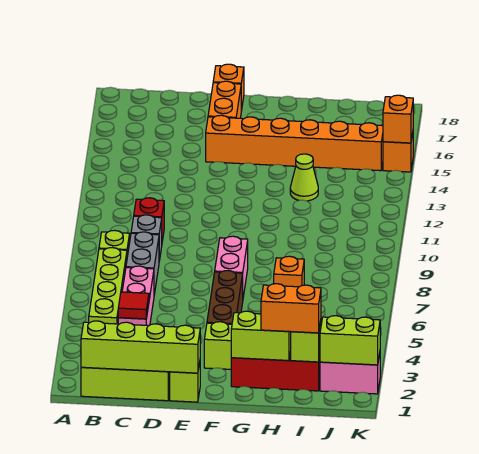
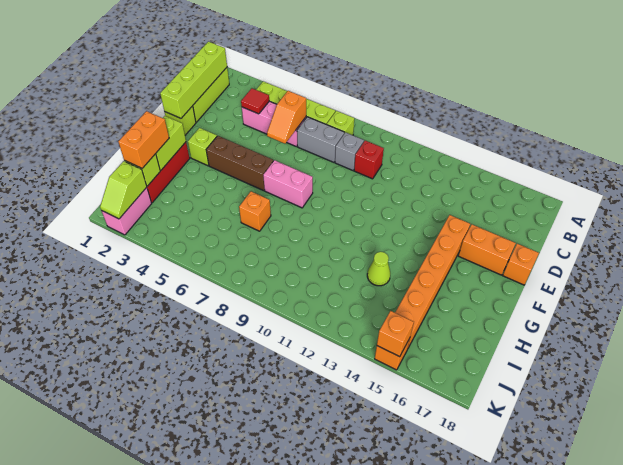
none -> orange 1x2 slope [267,91,306,144]
lime 1x2 brick [320,316,380,365] -> lime 1x2 slope [100,161,147,219]

